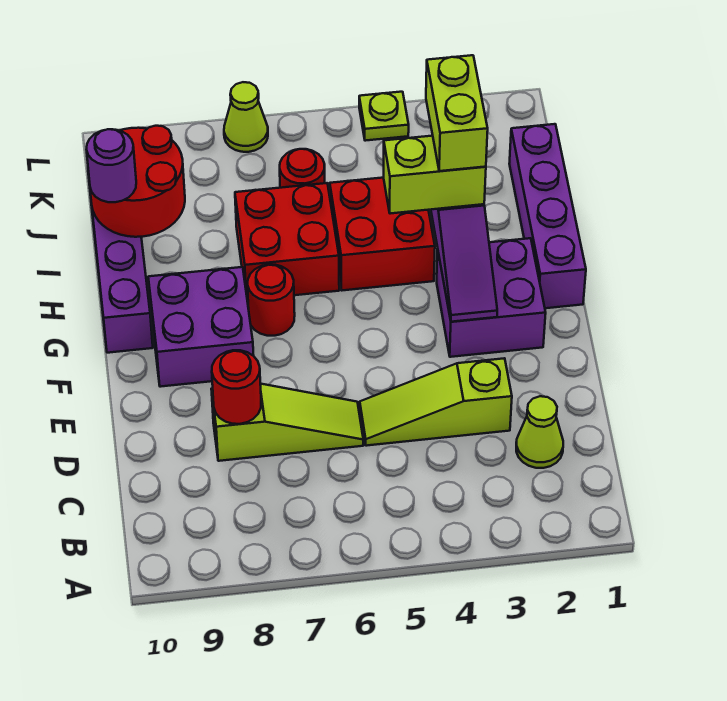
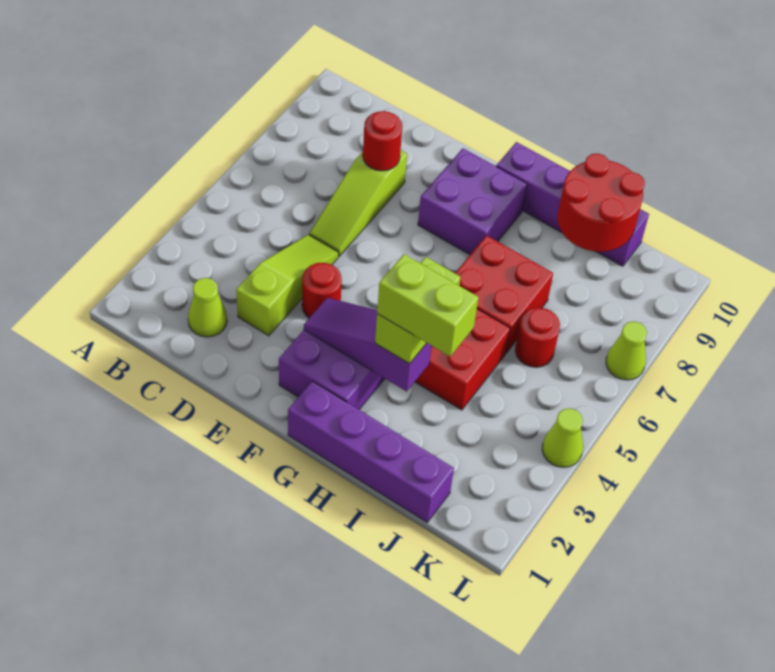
red 1x1 round brick [248,264,295,336] -> red 1x1 round brick moved to [302,263,342,318]
purple 1x1 round brick [86,129,136,202] -> none
lime 1x1 plate [359,92,409,141] -> lime 1x1 cone [542,408,583,467]

